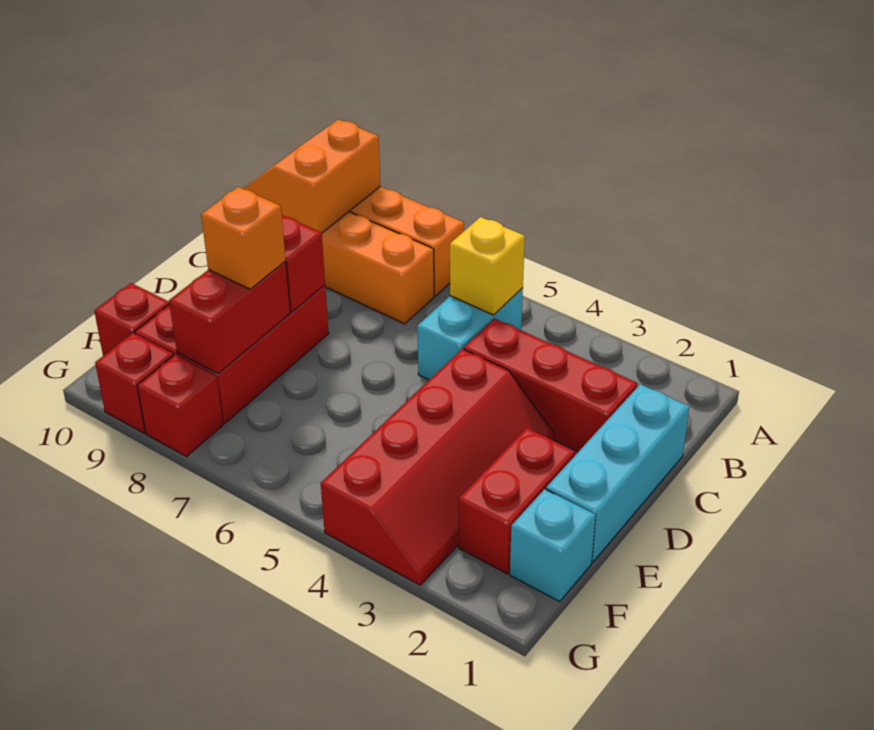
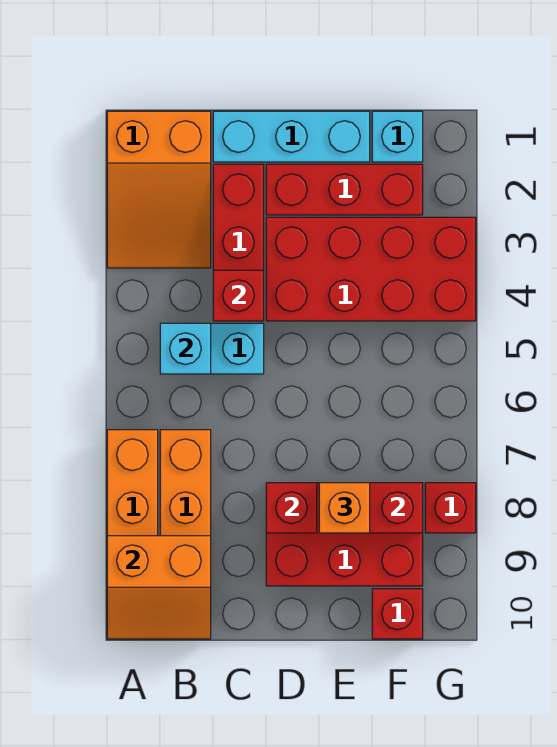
none -> orange 2x3 slope [107,111,211,268]
yellow 1x1 brick [450,217,525,315] -> cyan 1x1 brick [160,323,211,374]
red 2x4 slope [321,349,554,585] -> red 2x4 brick [266,217,476,321]
red 1x2 brick [459,428,575,574] -> red 1x3 brick [266,164,423,215]
red 1x1 brick [95,333,173,433] -> red 1x1 brick moved to [213,270,264,321]

